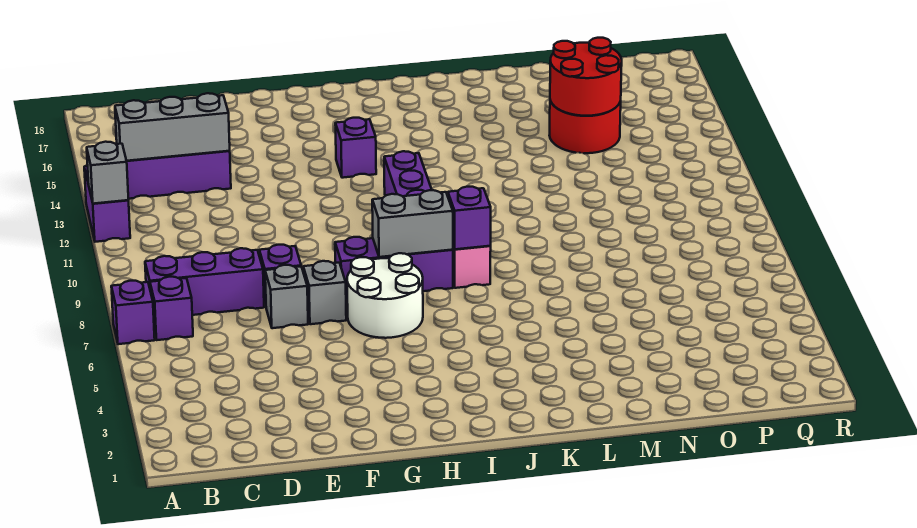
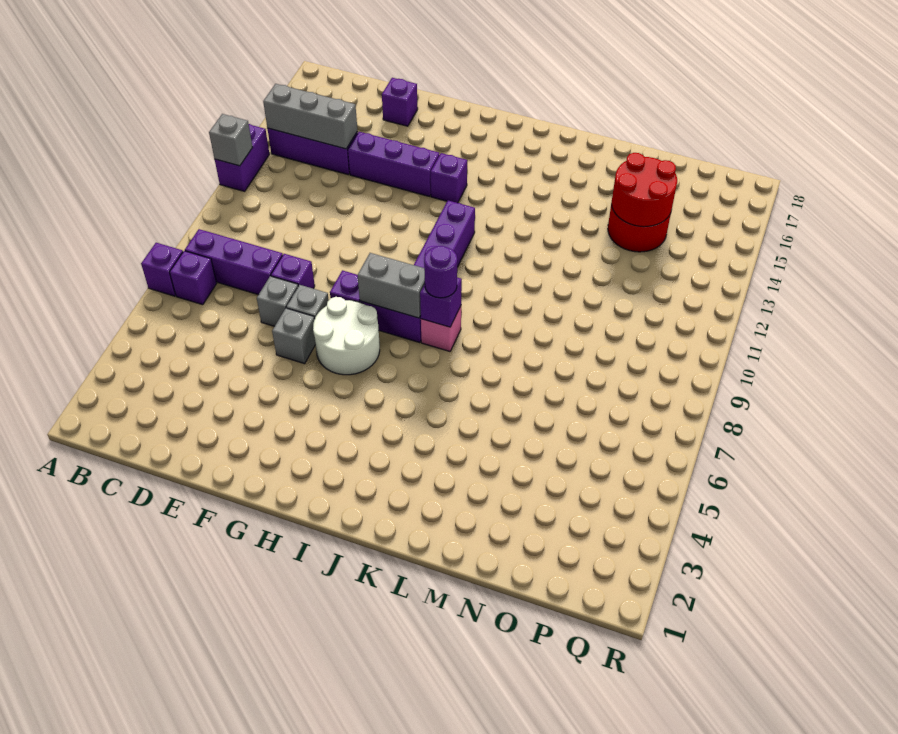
none -> purple 1x3 brick [348,132,439,196]
none -> purple 1x1 brick [382,78,418,126]
none -> grey 1x1 brick [272,308,315,364]
none -> purple 1x1 round brick [424,246,457,298]

